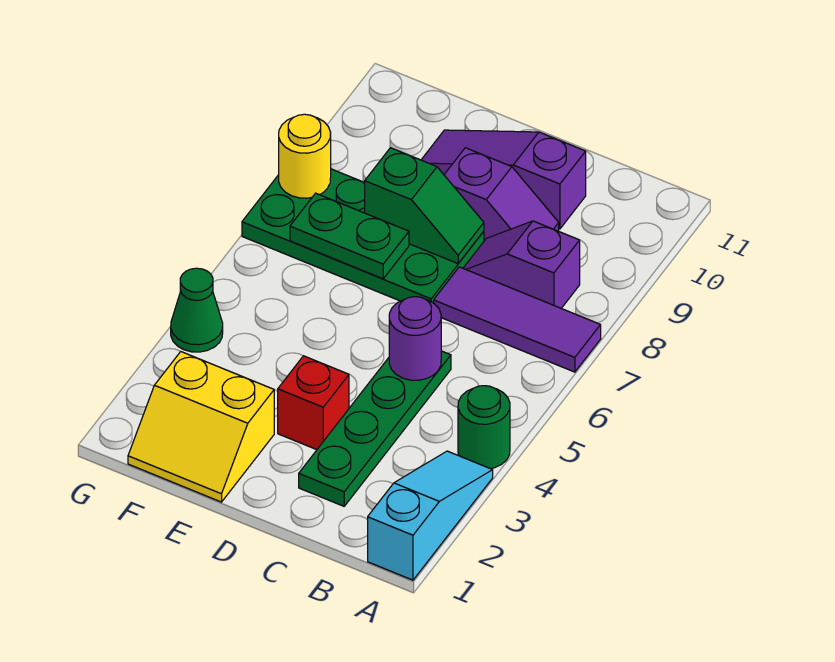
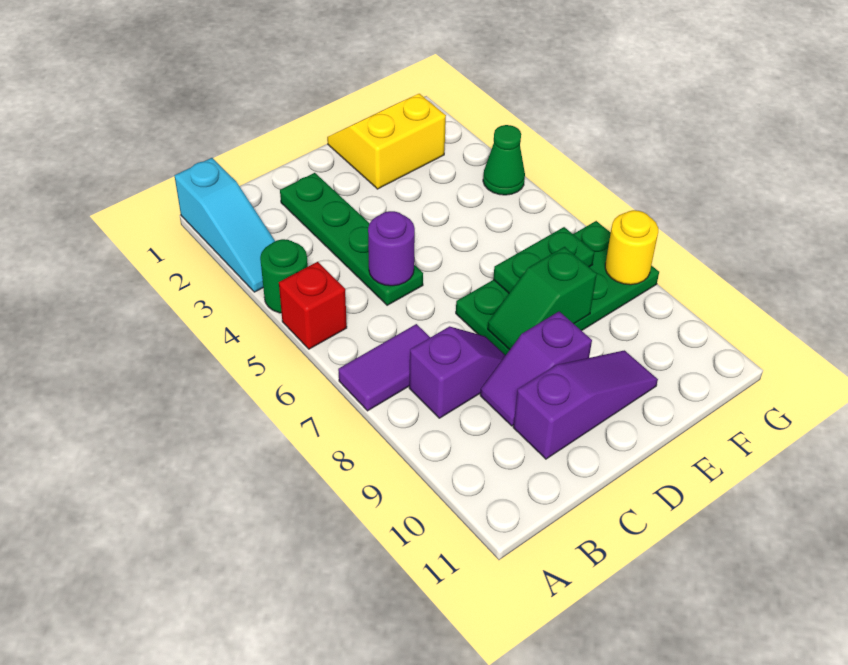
purple 1x3 tile [434,267,601,372] -> purple 1x2 tile [338,324,430,411]
red 1x1 brick [278,356,349,450] -> red 1x1 brick moved to [279,262,347,349]

